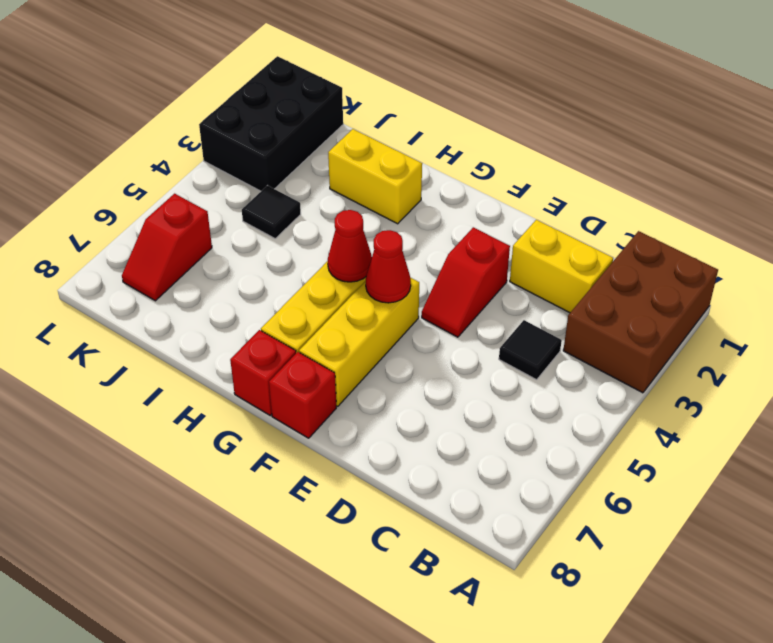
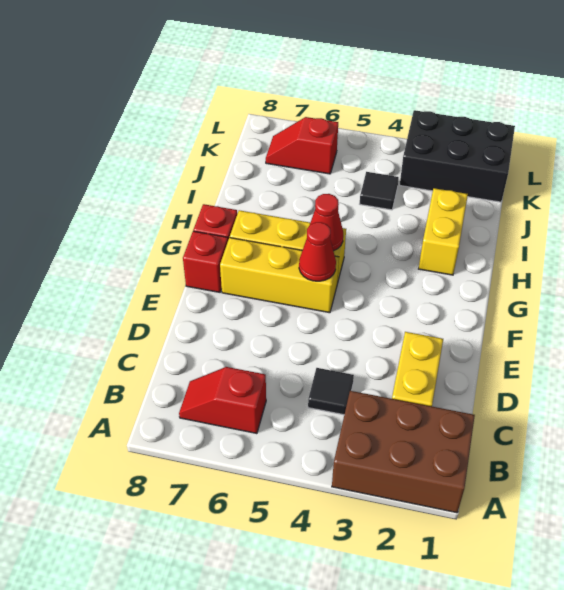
red 1x2 slope [422,227,510,337] -> red 1x2 slope moved to [179,367,266,434]

